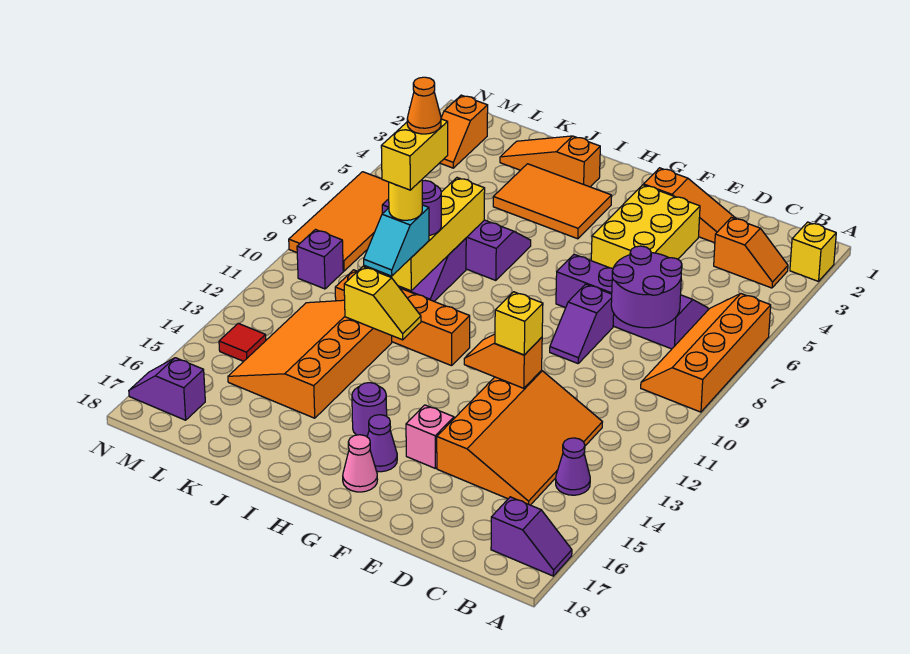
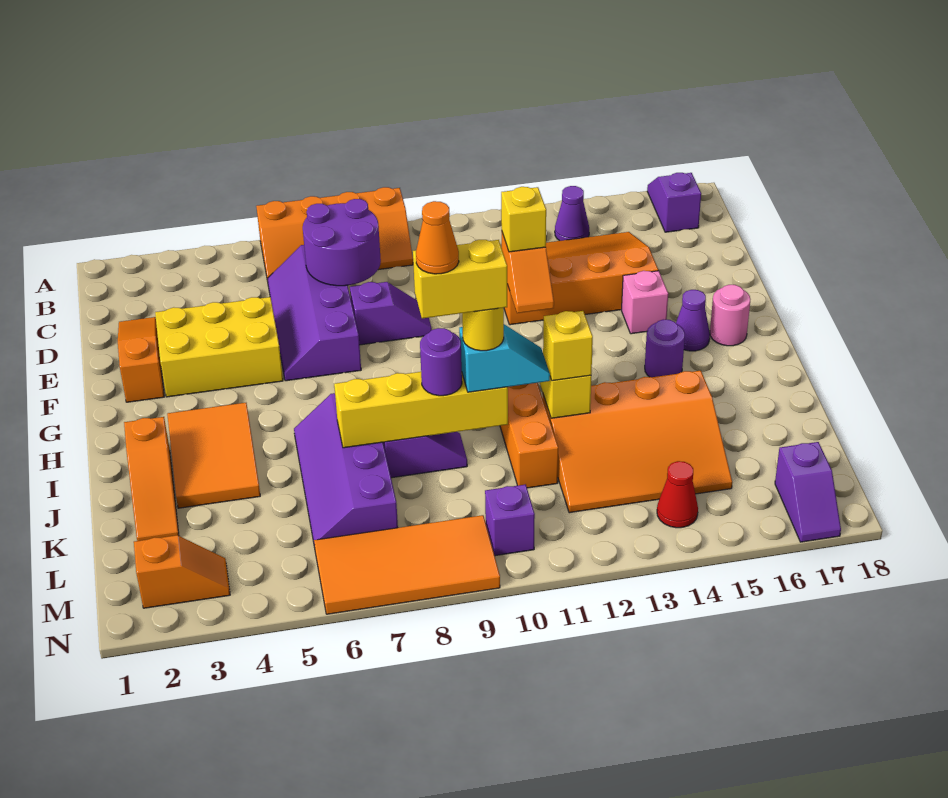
yellow 1x1 brick [790,222,836,281] -> yellow 1x1 brick moved to [543,311,593,381]
orange 1x2 slope [714,218,788,288] -> none
pink 1x1 cone [343,435,378,492] -> pink 1x1 round brick [710,285,750,346]
red 1x1 tile [219,323,266,361] -> red 1x1 cone [657,461,698,528]

